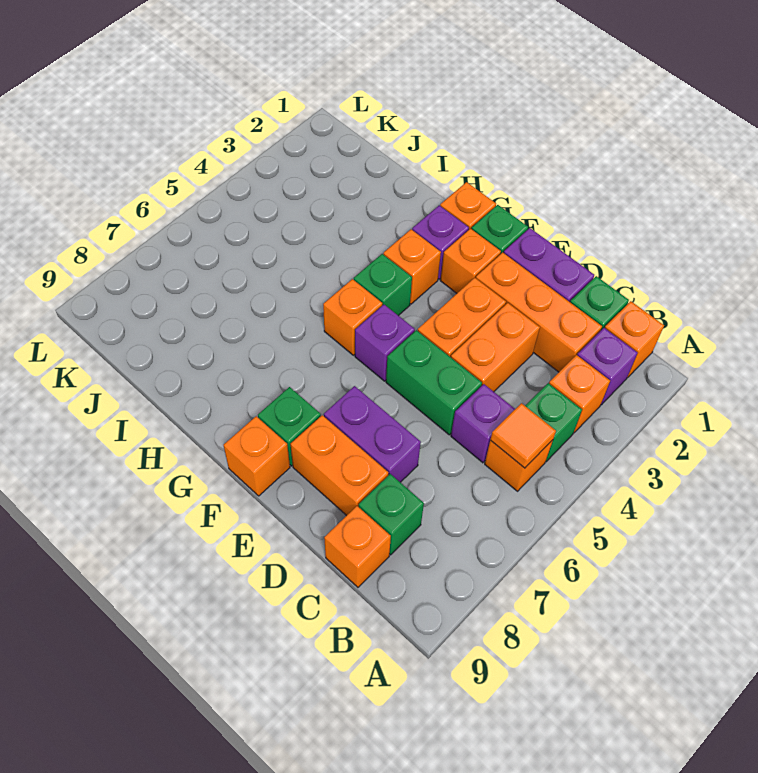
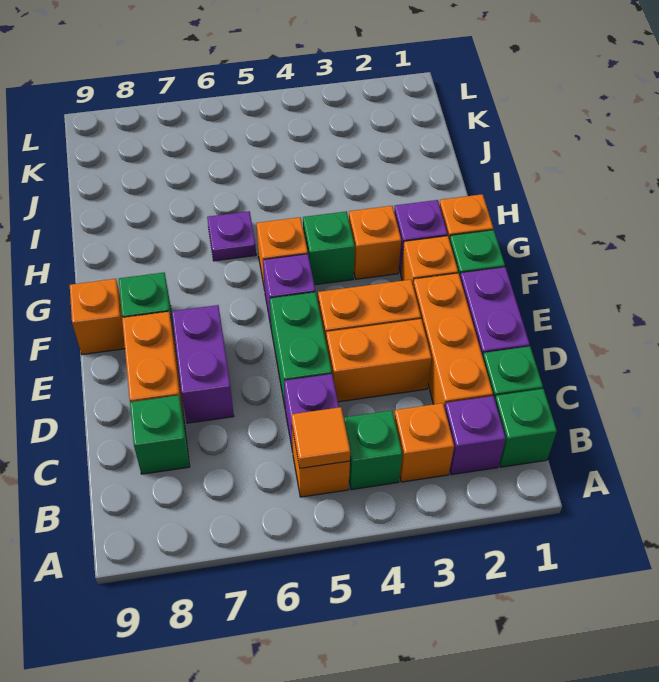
orange 1x1 brick [605,301,664,378] -> green 1x1 brick [495,389,557,467]
orange 1x1 brick [324,506,391,587] -> none
none -> purple 1x1 plate [207,211,256,261]

